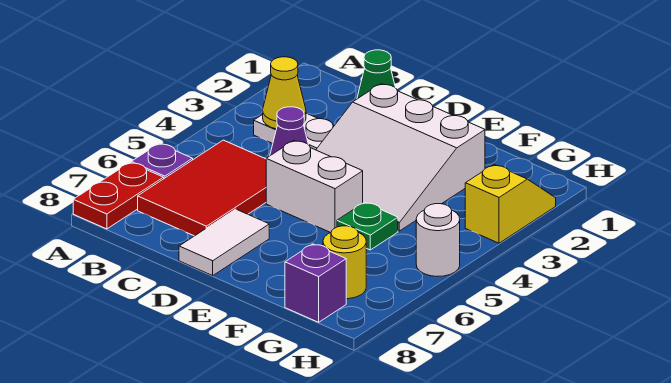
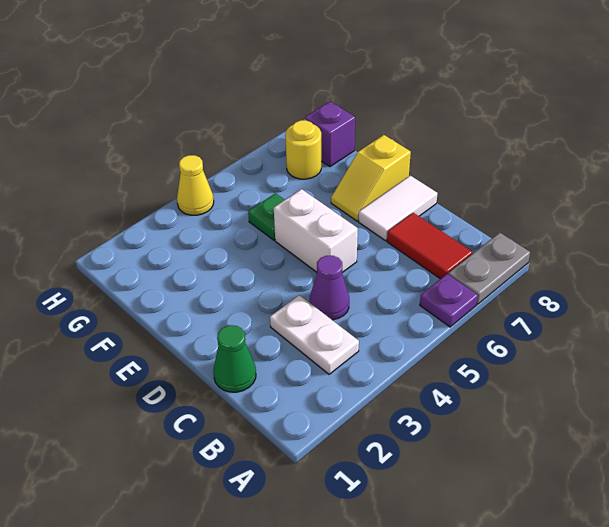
red 1x2 plate [73,163,164,229] -> grey 1x2 plate [448,233,530,304]
yellow 1x1 cone [263,57,306,129] -> yellow 1x1 cone moved to [177,155,214,215]
red 2x3 tile [138,140,266,236] -> red 1x2 tile [387,213,472,279]
white 3x3 slope [316,84,485,231] -> none
yellow 1x2 slope [465,165,556,243] -> yellow 1x2 slope moved to [331,135,411,221]
white 1x1 round brick [416,204,460,276] -> none

